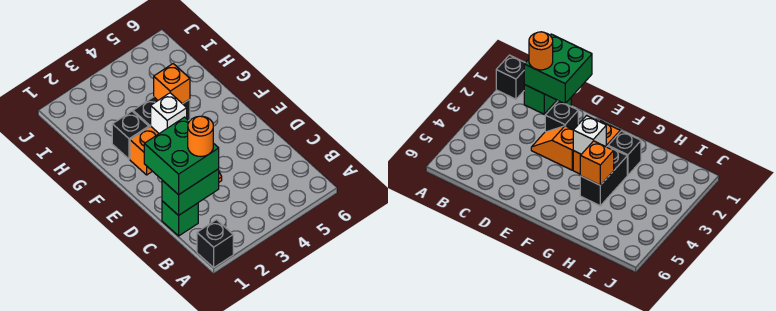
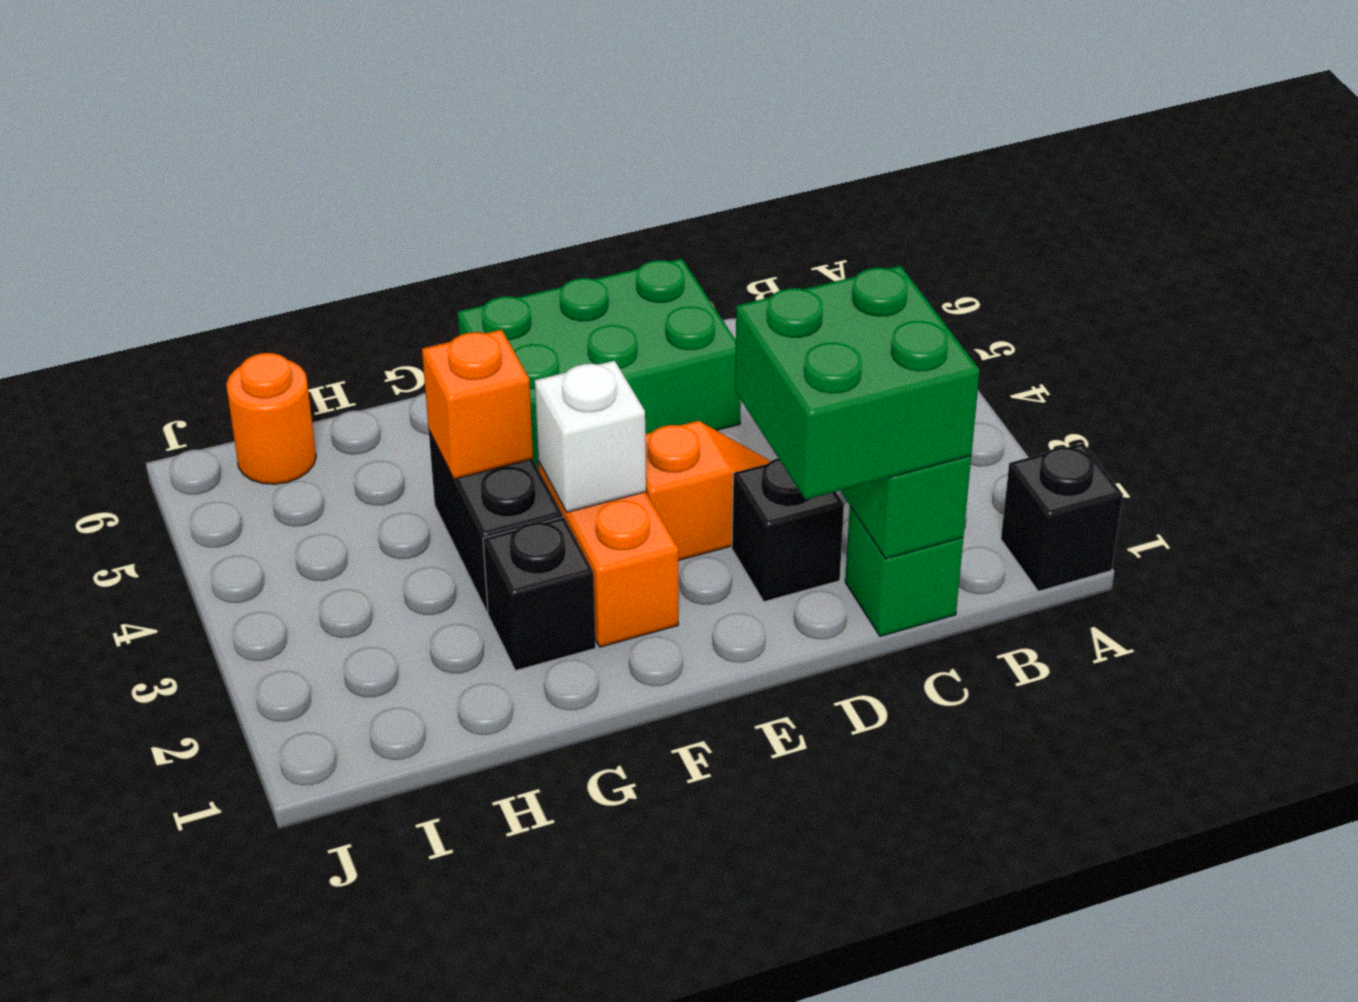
orange 1x1 round brick [188,116,213,157] -> orange 1x1 round brick moved to [226,353,316,484]
none -> green 2x3 brick [457,259,741,470]

